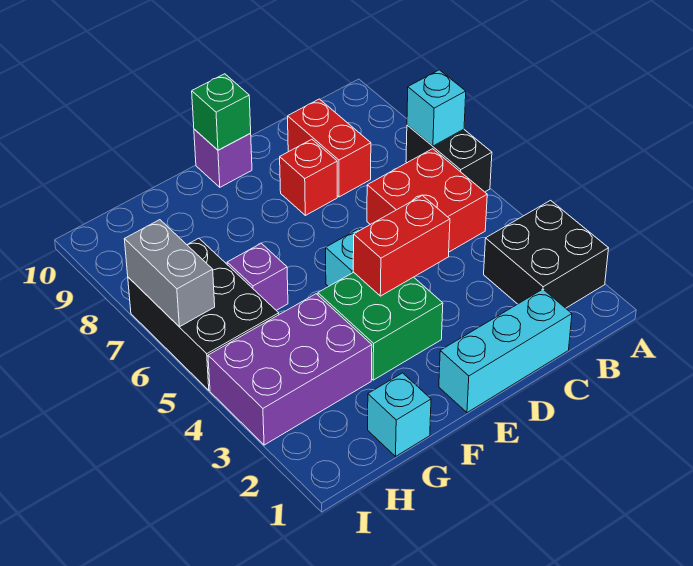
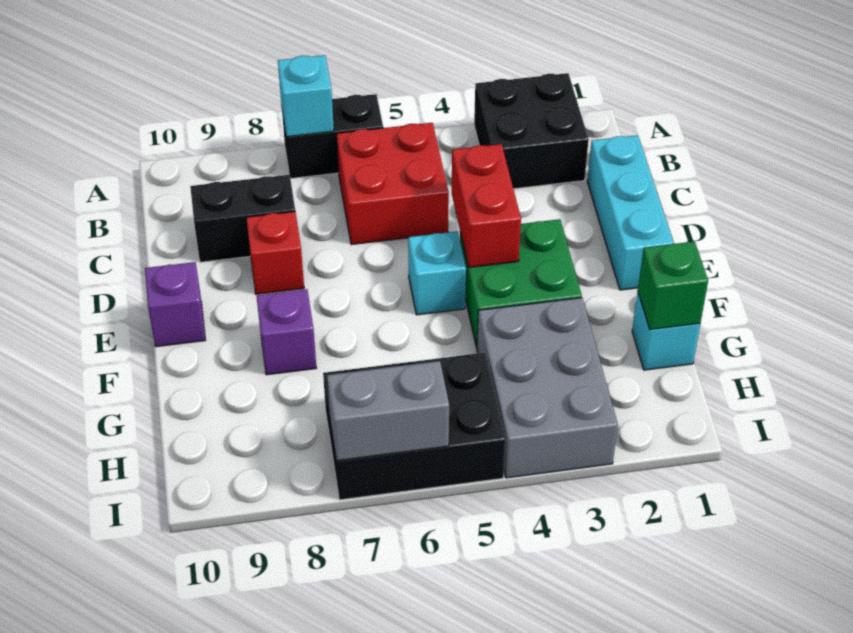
red 1x2 brick [288,99,371,197] -> black 1x2 brick [190,174,295,262]
green 1x1 brick [192,74,251,150] -> green 1x1 brick moved to [638,242,708,330]
purple 2x3 brick [208,294,372,445] -> grey 2x3 brick [477,298,618,478]
purple 1x1 brick [227,243,288,310] -> purple 1x1 brick moved to [257,289,316,375]

